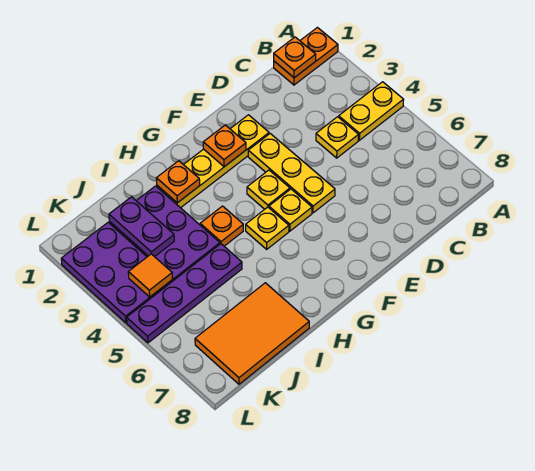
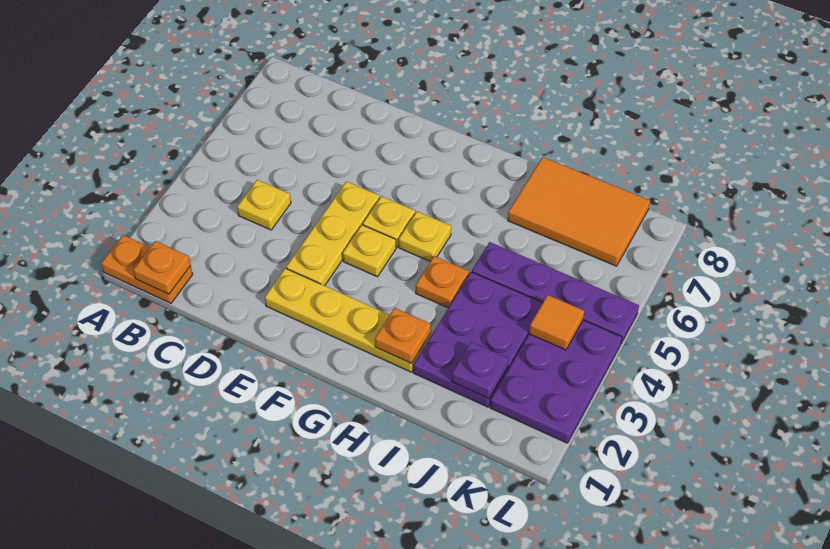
yellow 1x2 plate [339,82,404,140] -> none
orange 1x1 plate [203,125,246,167] -> none
purple 1x2 plate [109,197,174,257] -> purple 1x1 plate [452,342,508,399]

